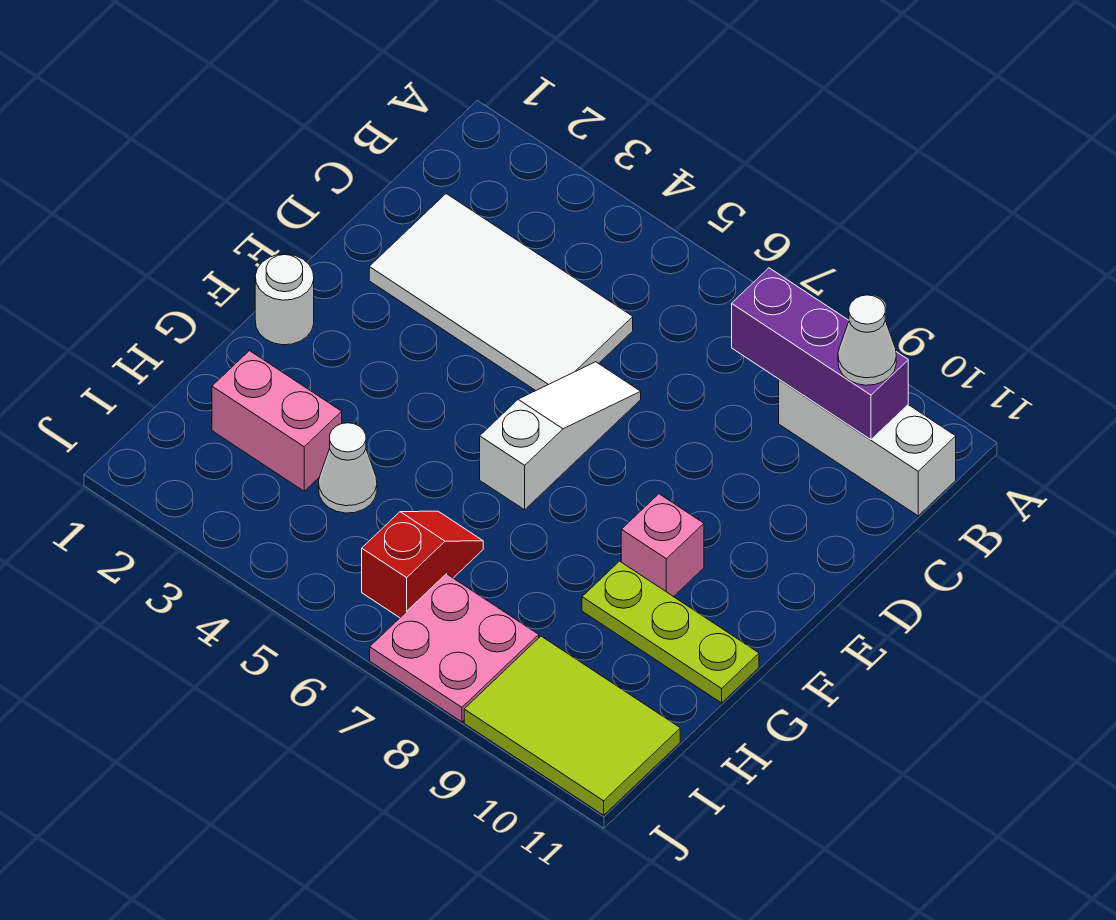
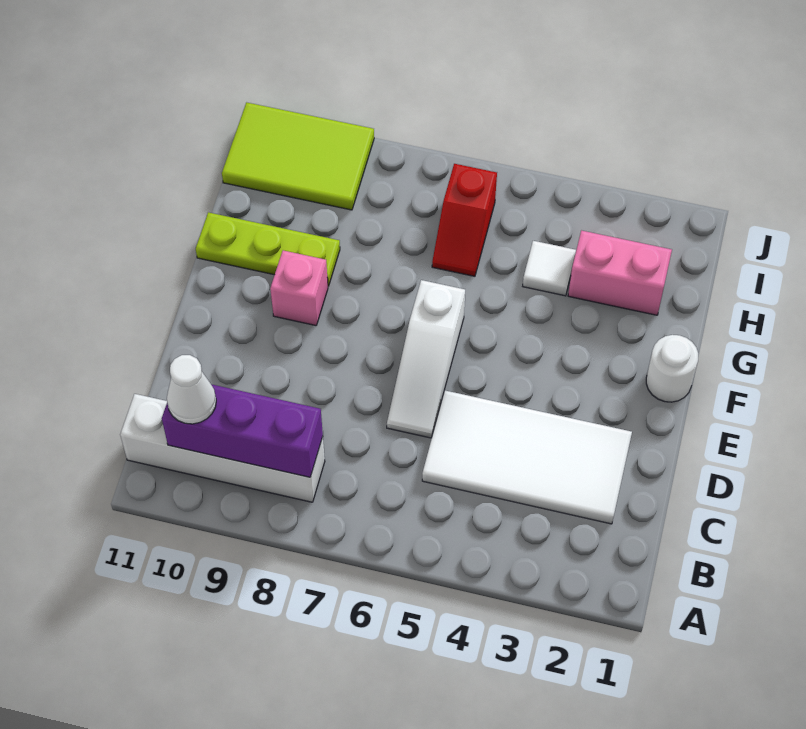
white 1x3 brick [779,380,956,516] -> white 1x4 brick [120,394,325,502]
white 1x1 cone [319,423,377,513] -> white 1x1 tile [523,241,576,296]
pink 2x2 plate [370,574,539,722] -> none

